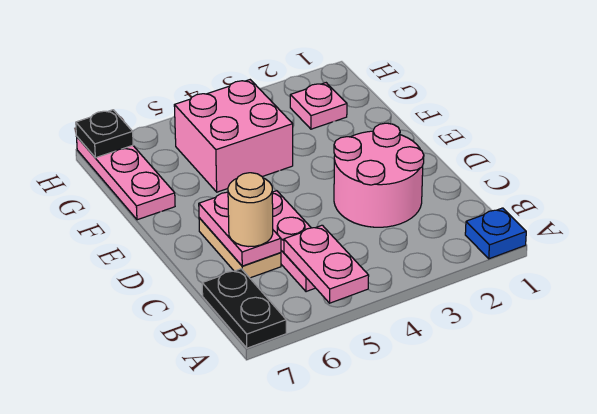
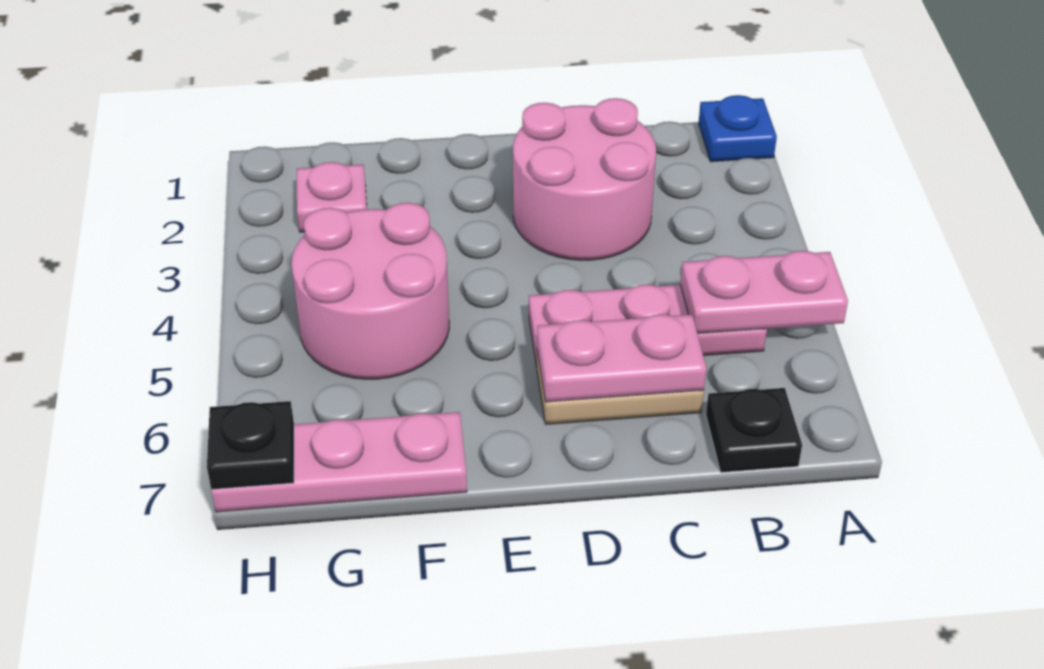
black 1x2 plate [202,269,286,348] -> black 1x1 plate [706,388,802,473]
tan 1x1 round brick [228,173,273,247] -> none
pink 2x2 brick [174,80,293,192] -> pink 2x2 round brick [291,203,449,379]

